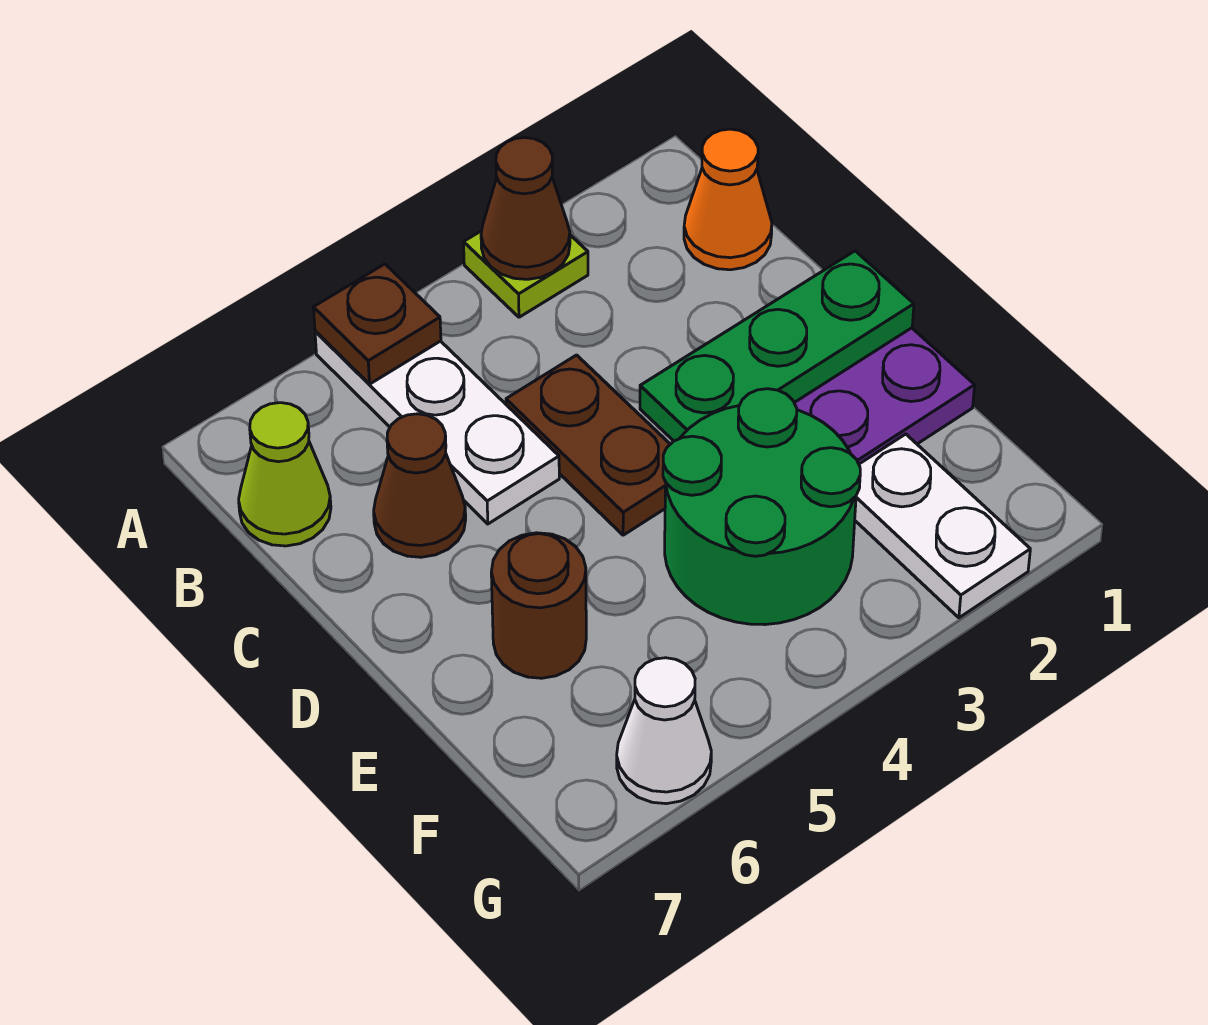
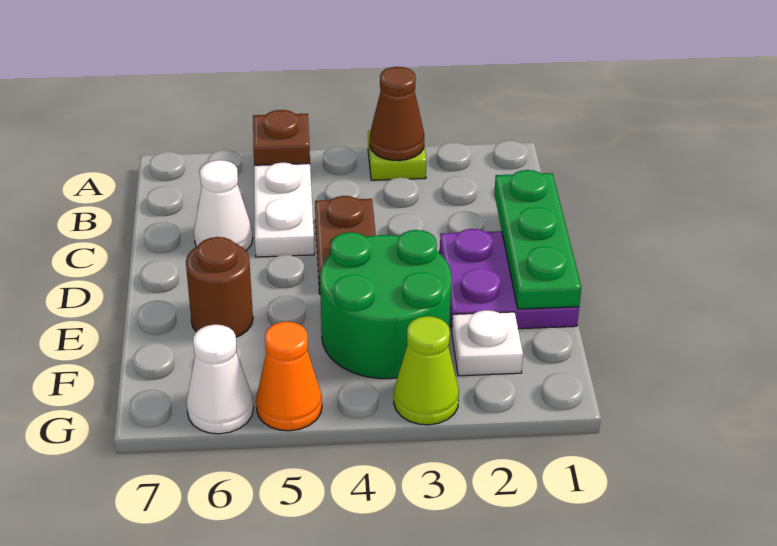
orange 1x1 cone [684,129,772,270] -> orange 1x1 cone moved to [256,322,322,431]
lime 1x1 cone [239,403,331,546] -> lime 1x1 cone moved to [394,316,459,425]
brown 1x1 cone [374,414,466,557] -> white 1x1 cone [194,160,253,250]
green 1x3 plate [640,251,914,441] -> green 1x3 plate turned to [494,170,581,309]
white 1x2 plate [855,434,1030,618] -> white 1x1 plate [452,310,523,376]

